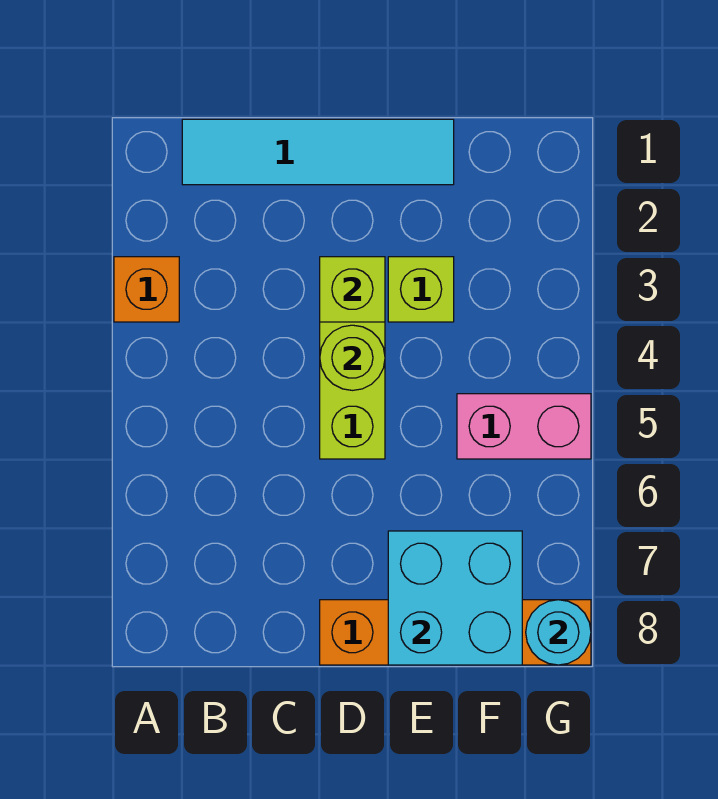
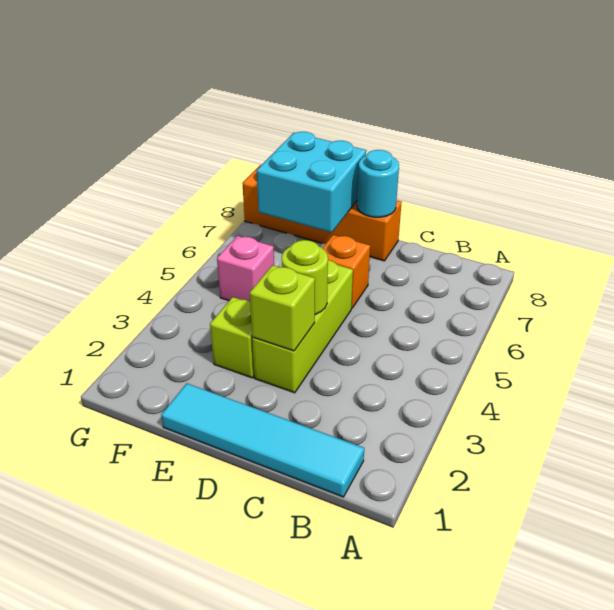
orange 1x1 brick [114,257,179,322] -> orange 1x1 brick moved to [323,235,370,308]
pink 1x2 brick [457,394,591,459] -> pink 1x1 brick [217,236,274,301]
cyan 1x1 round brick [526,600,591,665] -> cyan 1x1 round brick moved to [357,150,399,217]

